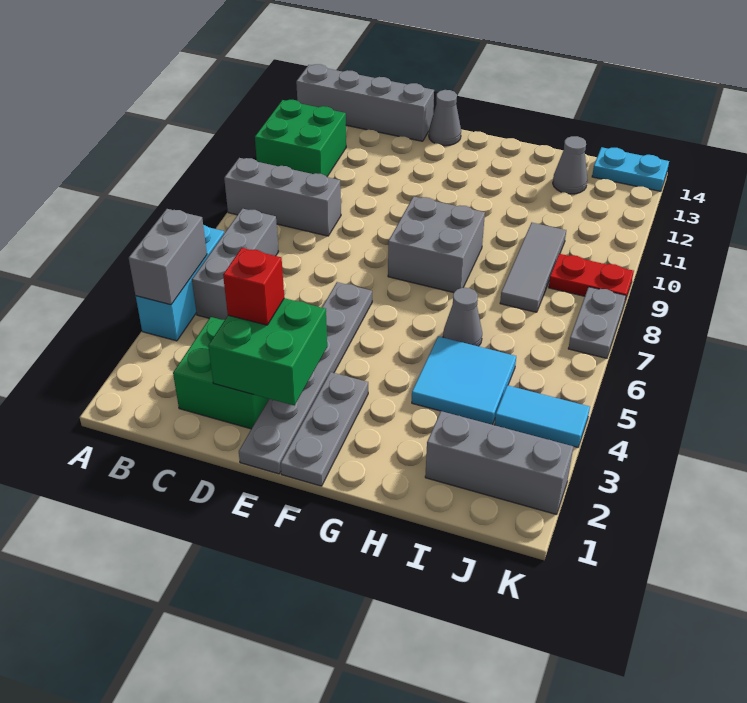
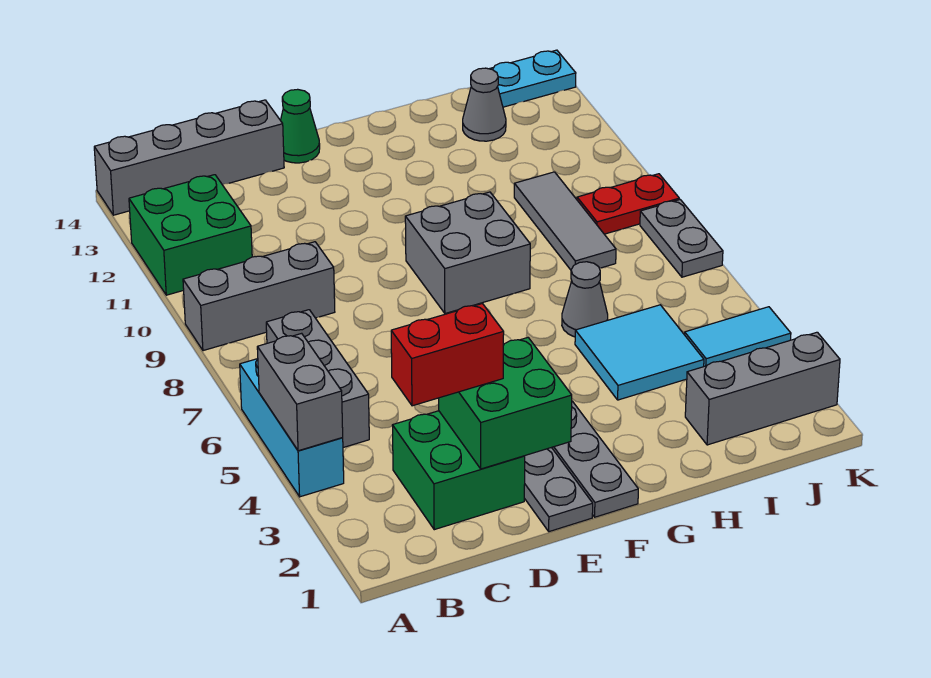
red 1x1 brick [223,248,284,325] -> red 1x2 brick [391,304,504,406]
grey 1x1 cone [429,90,461,146] -> green 1x1 cone [281,89,320,163]

